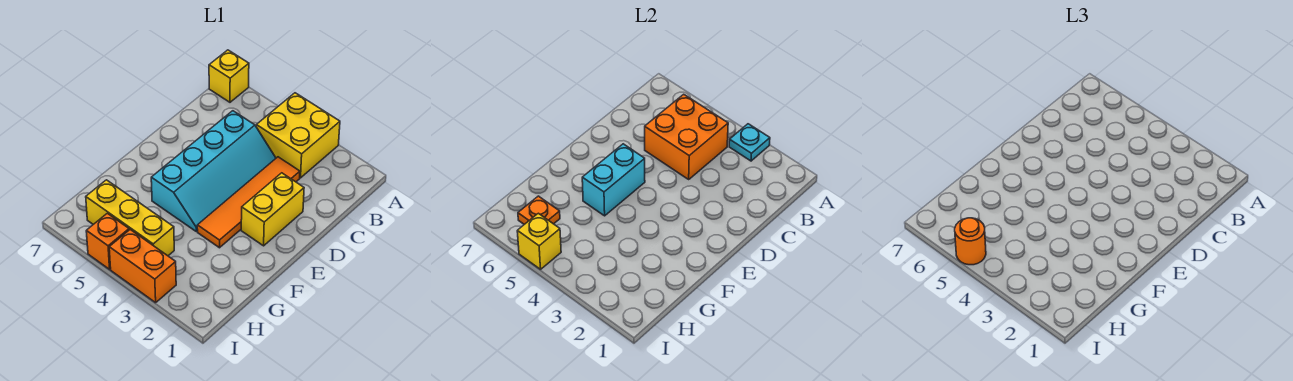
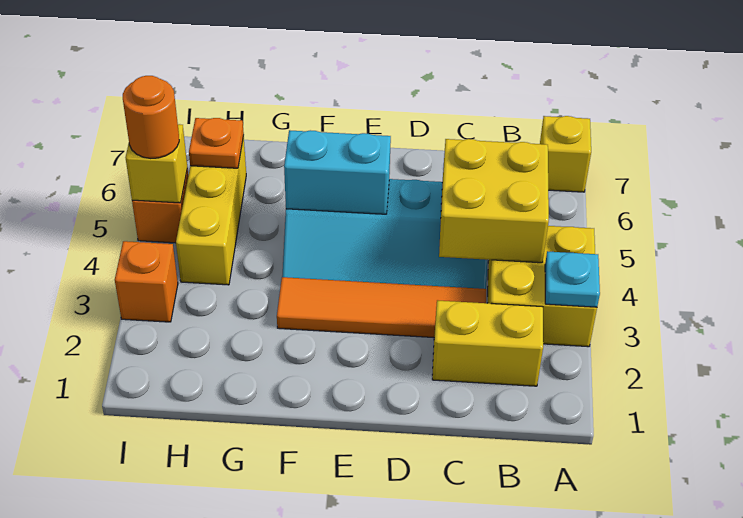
orange 2x2 brick [645,94,728,179] -> yellow 2x2 brick [439,139,549,263]
yellow 1x2 brick [241,173,304,246] -> yellow 1x2 brick moved to [432,300,543,386]
orange 1x2 brick [109,230,176,303] -> orange 1x1 brick [115,241,178,322]

